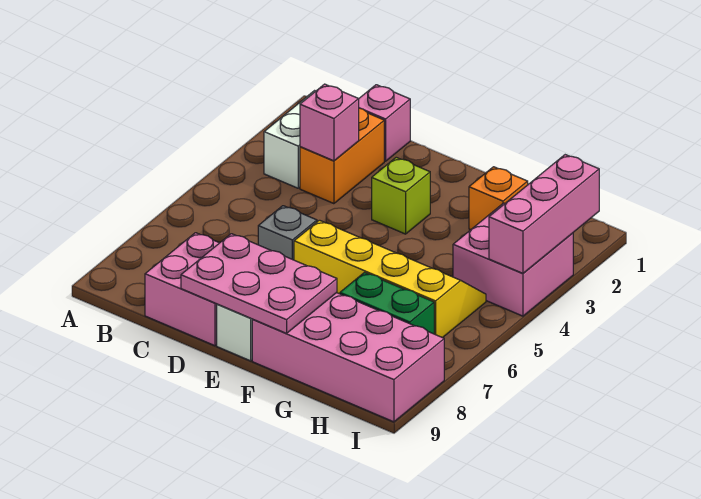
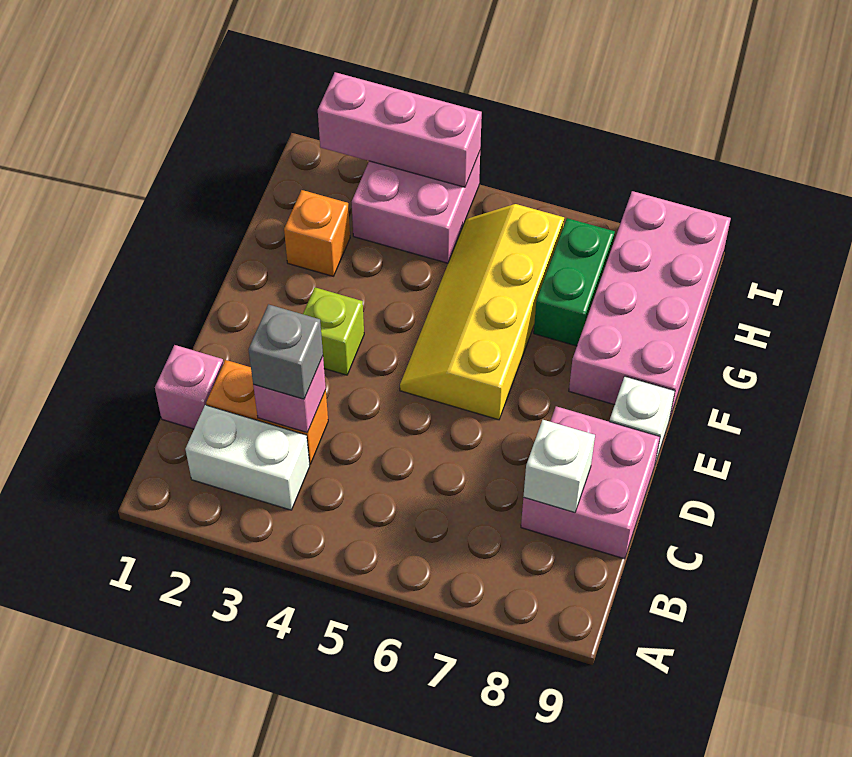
none -> white 1x1 brick [523,420,595,513]
grey 1x1 brick [258,206,317,260] -> grey 1x1 brick moved to [248,304,323,399]
pink 2x3 plate [181,234,337,333] -> none

